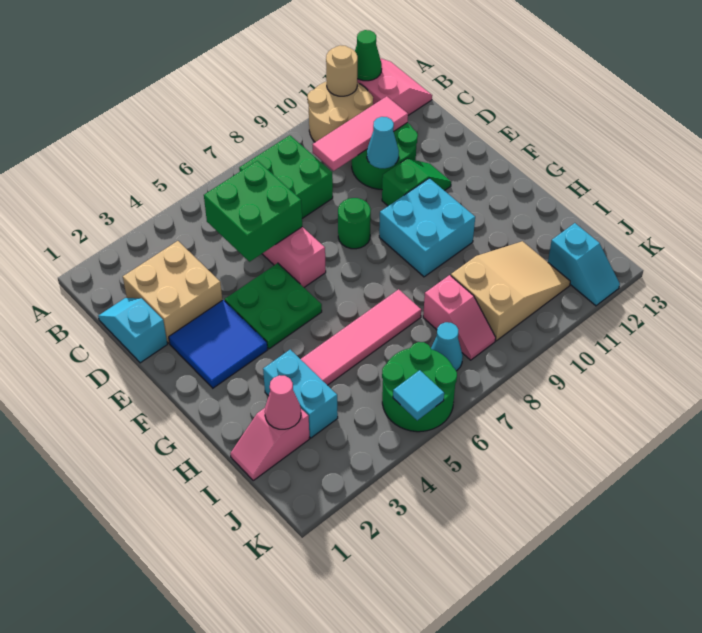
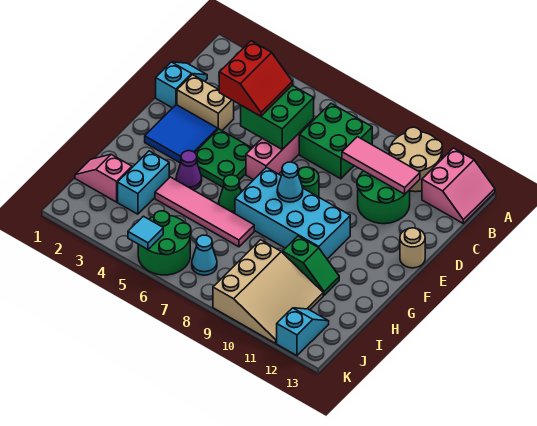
tan 1x1 round brick [326,45,358,96] -> tan 1x1 round brick moved to [400,228,425,268]
green 1x1 cone [355,30,382,81] -> green 1x1 cone moved to [219,175,241,214]
tan 2x2 brick [123,241,222,343] -> tan 1x2 brick [177,75,234,130]
none -> red 2x2 slope [219,41,292,116]
cyan 1x1 cone [367,117,399,168] -> cyan 1x1 cone moved to [277,162,303,202]
green 1x2 slope [382,159,451,206] -> green 1x2 slope moved to [283,236,339,295]
cyan 2x2 brick [379,178,475,277] -> cyan 2x4 brick [235,168,350,259]
none -> purple 1x1 cone [176,151,202,190]
pink 1x1 cone [265,375,301,429] -> none
pink 1x2 slope [423,275,496,360] -> none
tan 2x3 slope [451,241,570,341] -> tan 3x3 slope [213,240,323,343]
cyan 1x2 slope [548,223,620,306] -> cyan 1x2 slope turned to [277,308,329,356]

